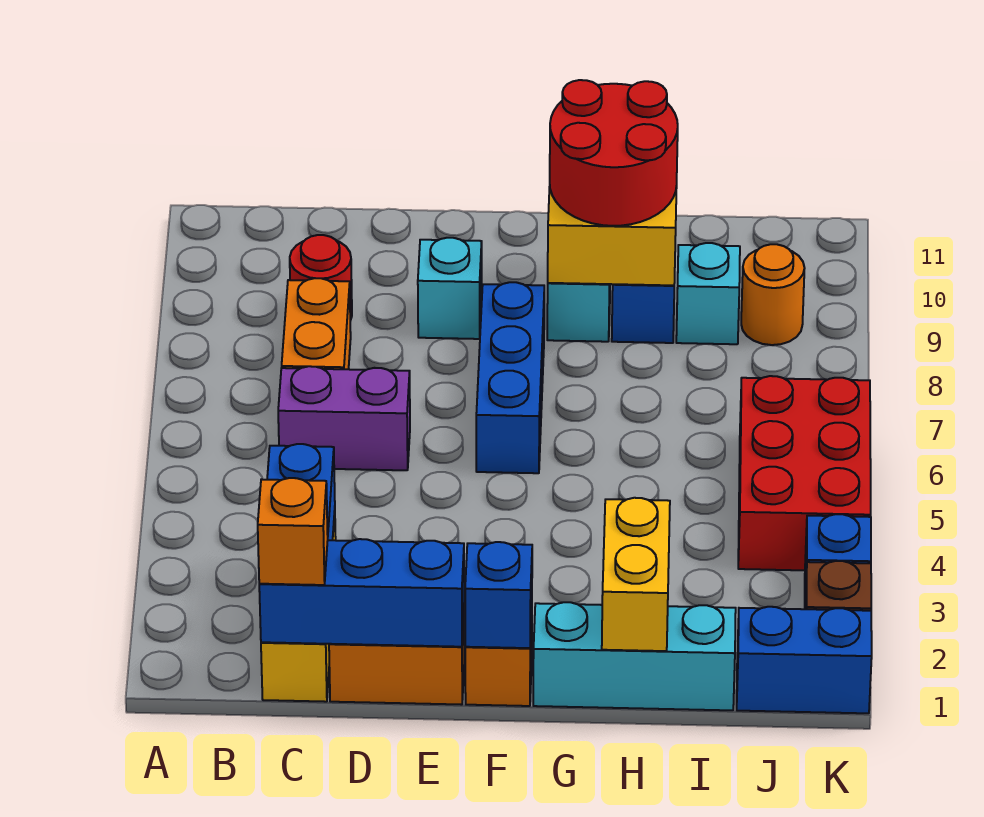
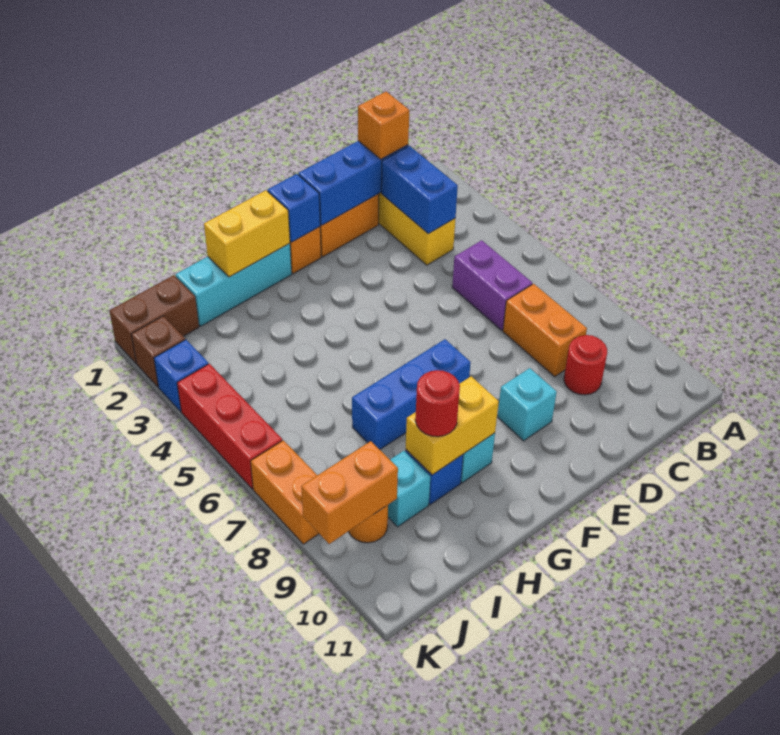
purple 1x2 brick [278,366,410,470] -> purple 1x2 brick turned to [452,240,532,330]
blue 1x3 brick [476,282,544,473] -> blue 1x3 brick turned to [352,339,471,450]
red 2x2 round brick [550,80,678,226] -> red 1x1 round brick [415,370,460,437]
yellow 1x2 brick [602,498,670,651] -> yellow 1x2 brick turned to [204,190,290,277]
blue 1x2 brick [737,607,872,713] -> brown 1x2 brick [109,275,199,363]
red 2x3 brick [738,376,871,570] -> red 1x3 brick [177,364,282,489]
none -> orange 1x2 brick [301,441,398,544]
none -> orange 1x2 brick [251,440,319,544]

